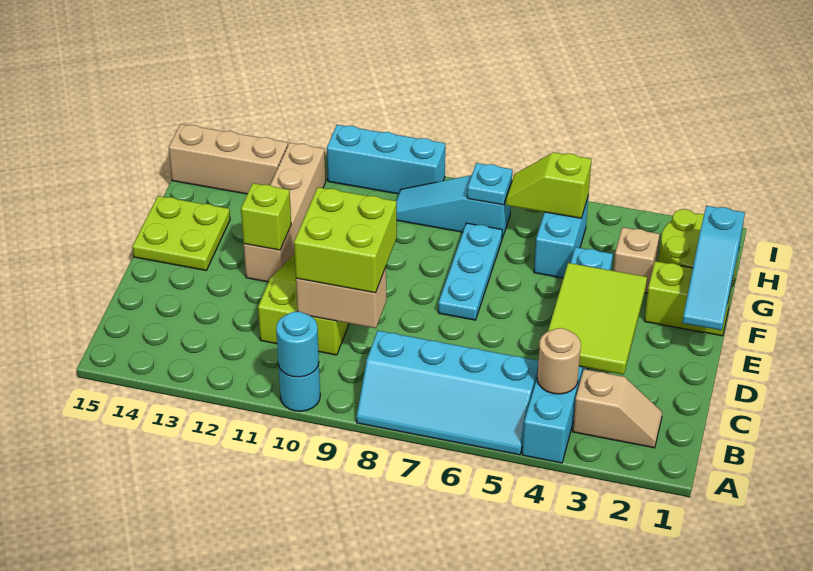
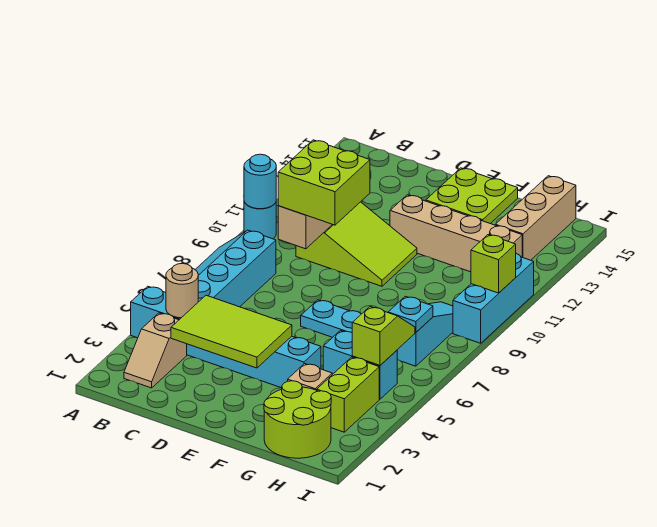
cyan 1x3 slope [682,206,745,330] -> none
lime 1x1 brick [241,183,291,250] -> lime 1x1 brick moved to [471,235,516,293]
lime 1x2 brick [644,261,733,336] -> lime 1x2 brick moved to [317,357,379,432]

